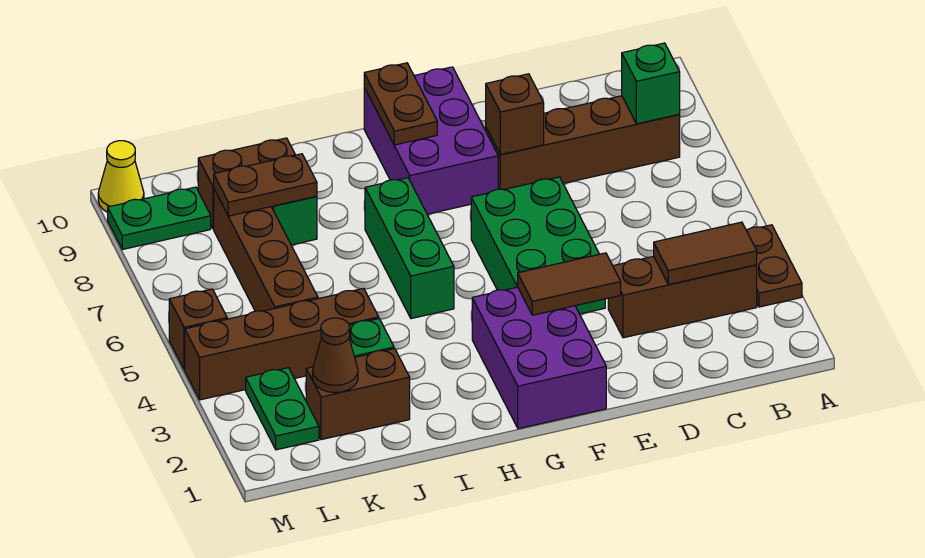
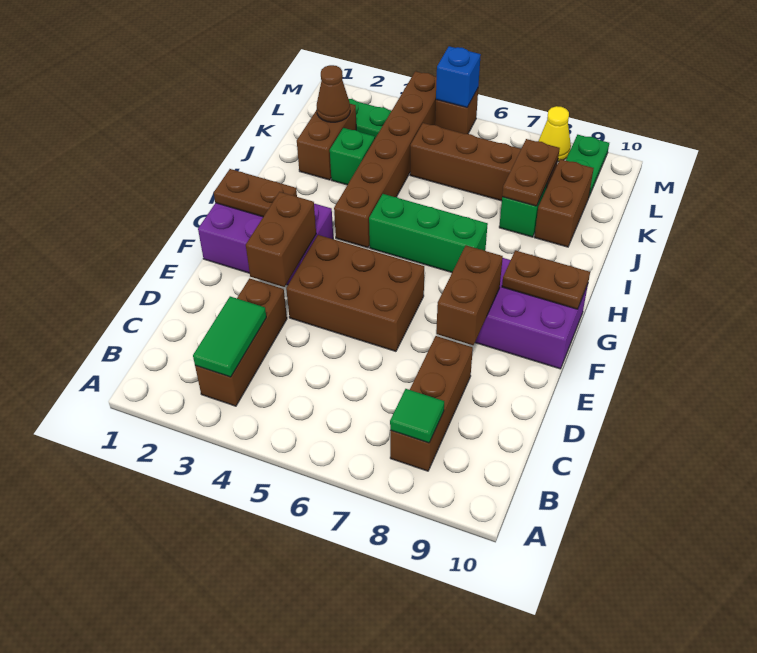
brown 1x2 plate [747,225,802,307] -> brown 1x2 plate moved to [214,169,297,217]
brown 1x2 tile [654,222,757,285] -> green 1x2 tile [193,296,266,377]
brown 1x4 brick [486,96,680,190] -> brown 1x3 brick [390,336,473,471]
green 1x1 brick [622,43,680,124] -> green 1x1 tile [390,389,444,443]
brown 1x2 tile [518,253,621,315] -> brown 1x2 brick [246,192,316,287]
green 2x3 brick [471,177,605,314] -> brown 2x3 brick [286,235,424,351]
brown 1x1 brick [486,74,544,155] -> brown 1x2 brick [436,246,503,345]
brown 1x4 brick [185,288,379,400] -> brown 1x6 brick [334,71,437,248]
none -> blue 1x1 brick [436,46,481,107]
yellow 1x1 cone [98,141,144,212] -> yellow 1x1 cone moved to [539,106,571,162]

